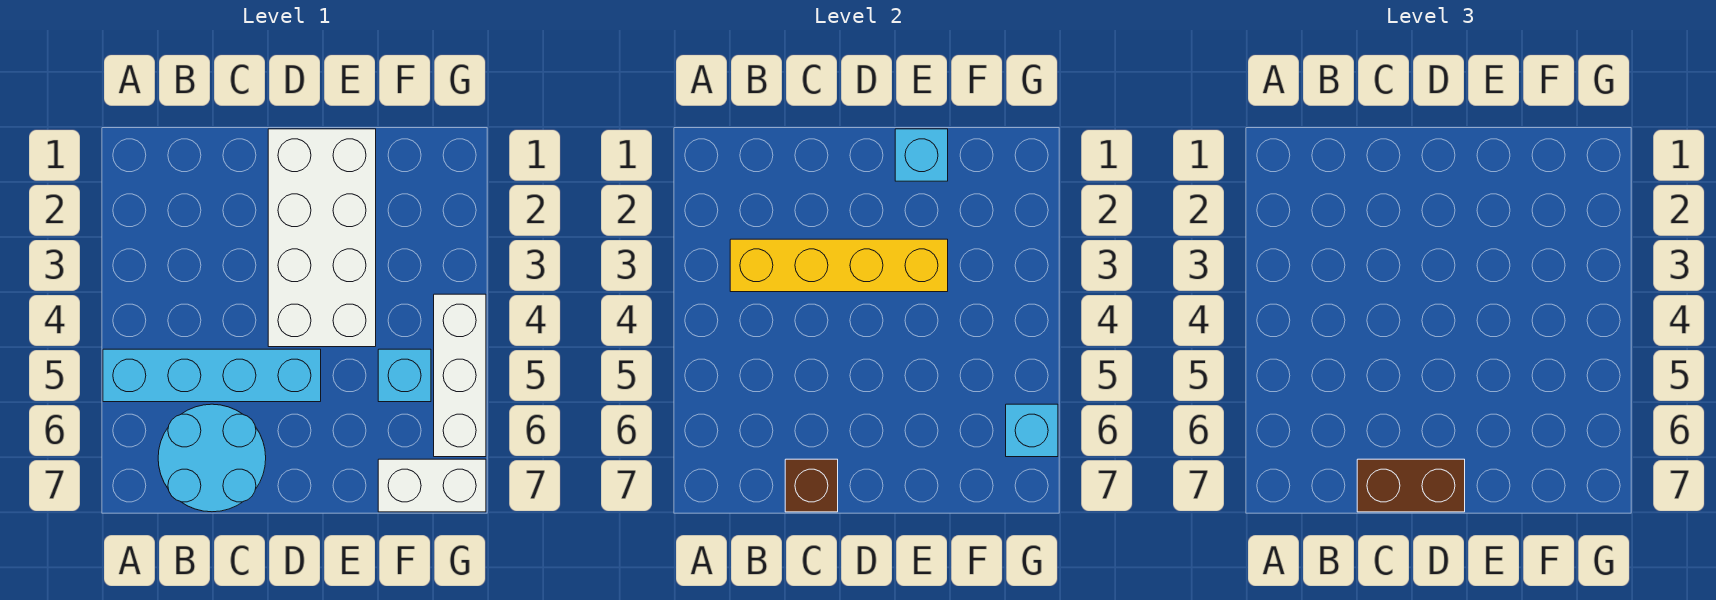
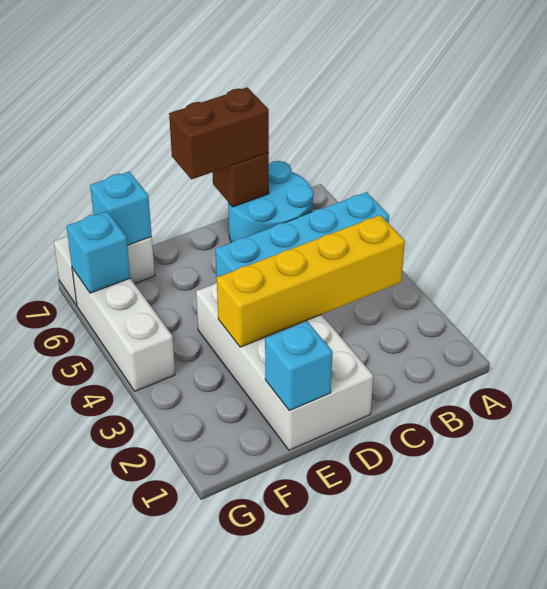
cyan 1x1 brick [378,349,431,402] -> cyan 1x1 brick moved to [90,172,152,245]

